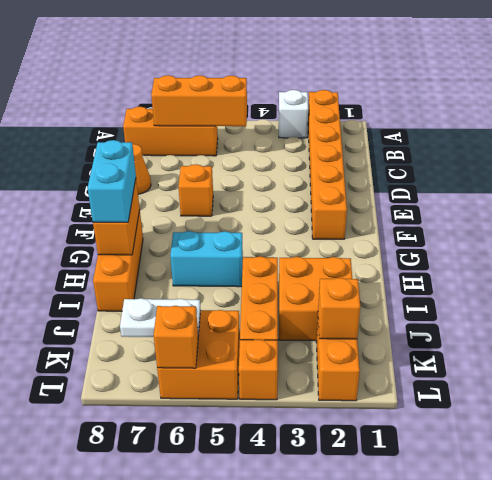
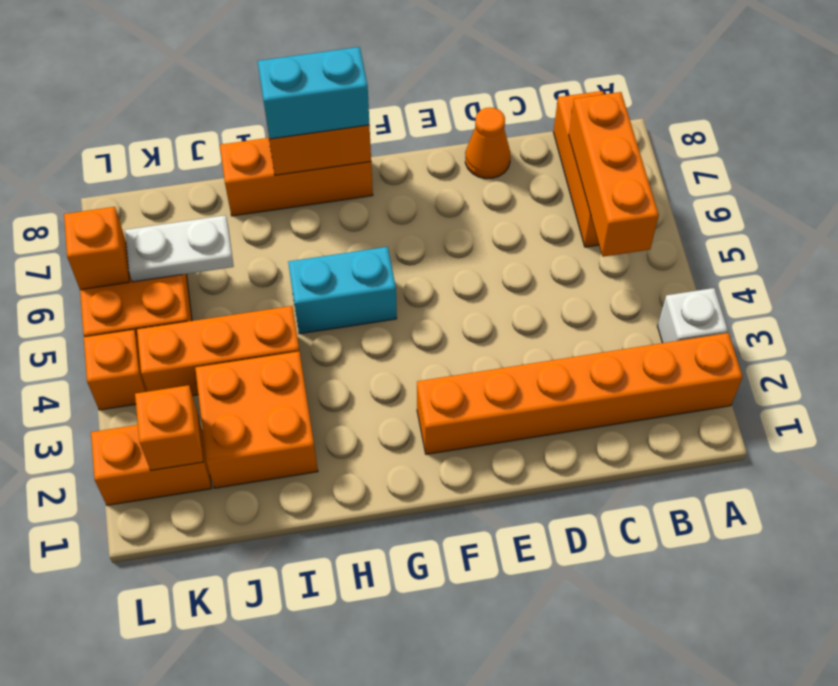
orange 1x1 brick [178,164,213,216] -> none
cyan 1x2 brick [170,231,243,287] -> cyan 1x2 brick turned to [288,247,397,334]
white 1x2 plate [120,298,201,337] -> white 1x2 plate turned to [125,215,234,282]

